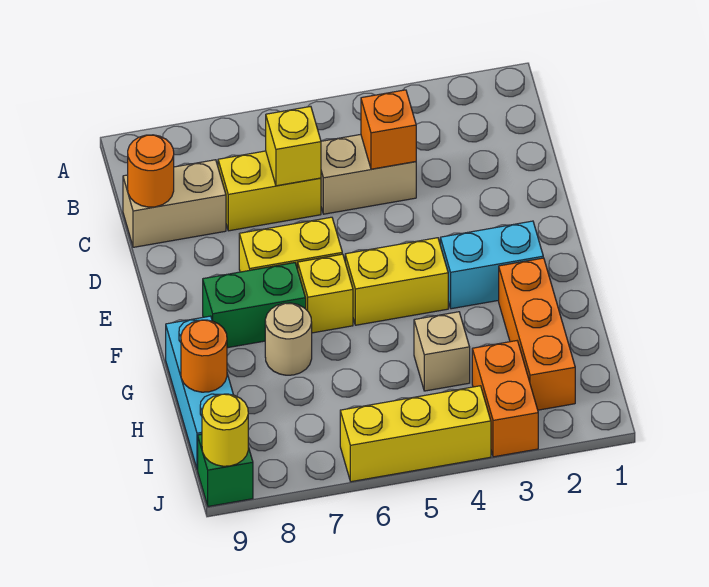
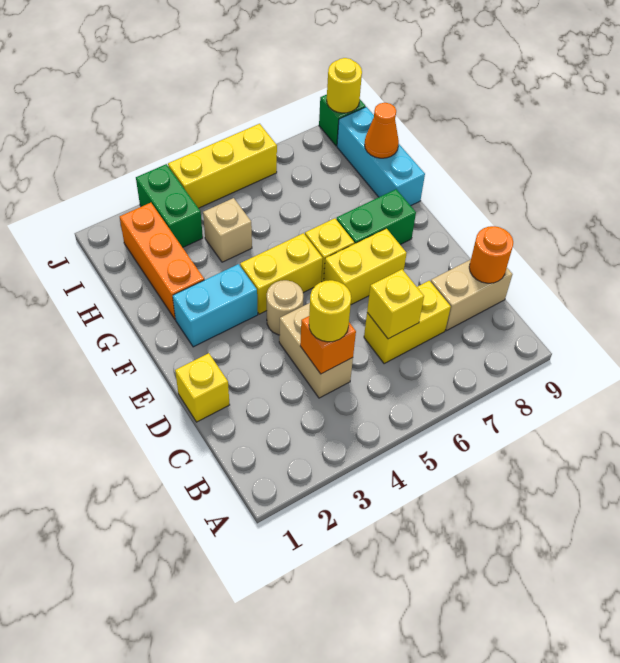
tan 1x2 brick [321,134,416,214] -> tan 1x2 brick turned to [279,303,353,398]
none -> yellow 1x1 round brick [309,280,351,342]
none -> yellow 1x1 brick [175,353,230,422]
tan 1x1 round brick [265,303,312,375] -> tan 1x1 round brick moved to [267,280,303,335]
orange 1x1 round brick [181,320,227,392] -> orange 1x1 cone [365,103,399,158]
orange 1x2 brick [472,341,538,457] -> green 1x2 brick [136,164,203,247]

